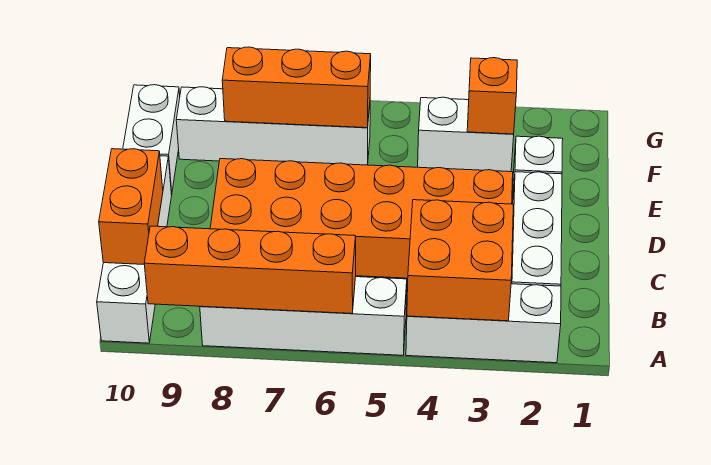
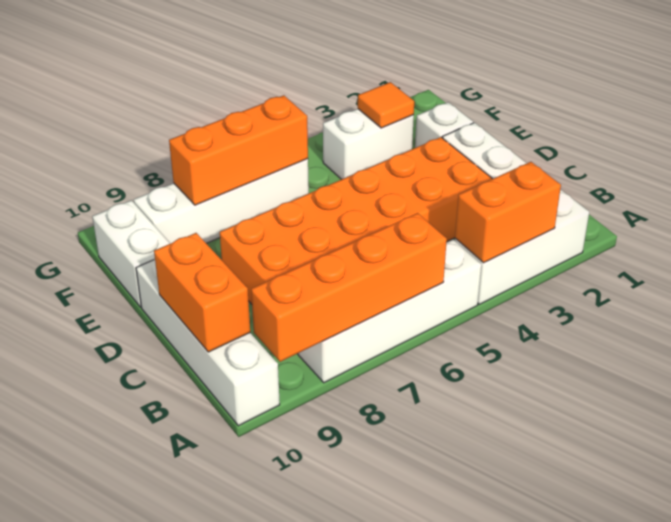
orange 2x2 brick [407,200,513,321] -> orange 1x2 brick [455,162,561,263]
orange 1x1 brick [467,58,517,134] -> orange 1x1 tile [358,82,414,128]

